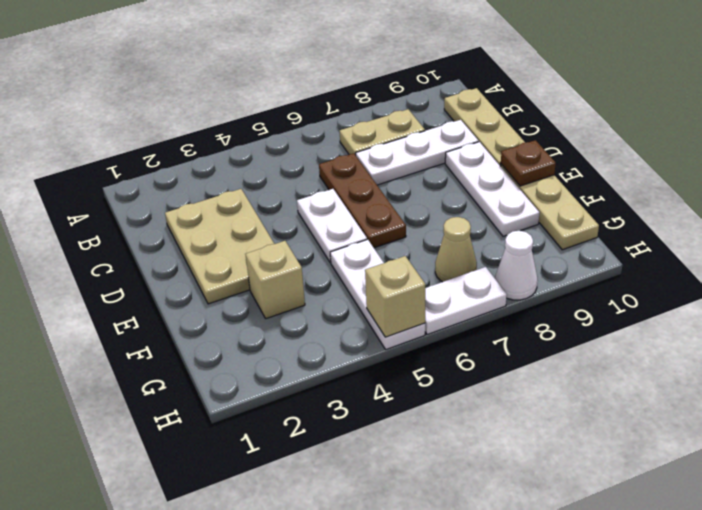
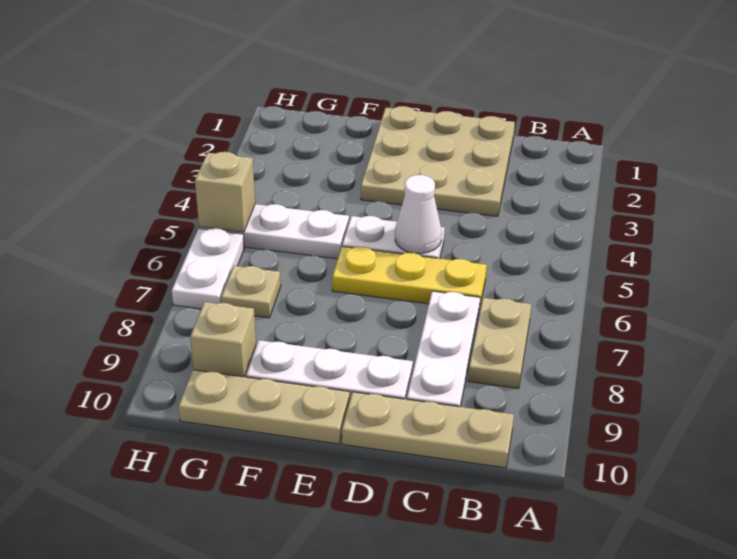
tan 2x3 plate [165,189,274,304] -> tan 3x3 plate [361,106,515,216]
brown 1x3 plate [319,153,406,248] -> yellow 1x3 plate [332,246,487,310]
brown 1x1 plate [501,140,556,186] -> none
tan 1x1 brick [246,241,305,319] -> tan 1x1 brick moved to [190,302,256,377]
tan 1x1 cone [435,217,477,282] -> tan 1x1 plate [221,266,281,318]
white 1x1 cone [495,231,538,300] -> white 1x1 cone moved to [395,175,442,254]

